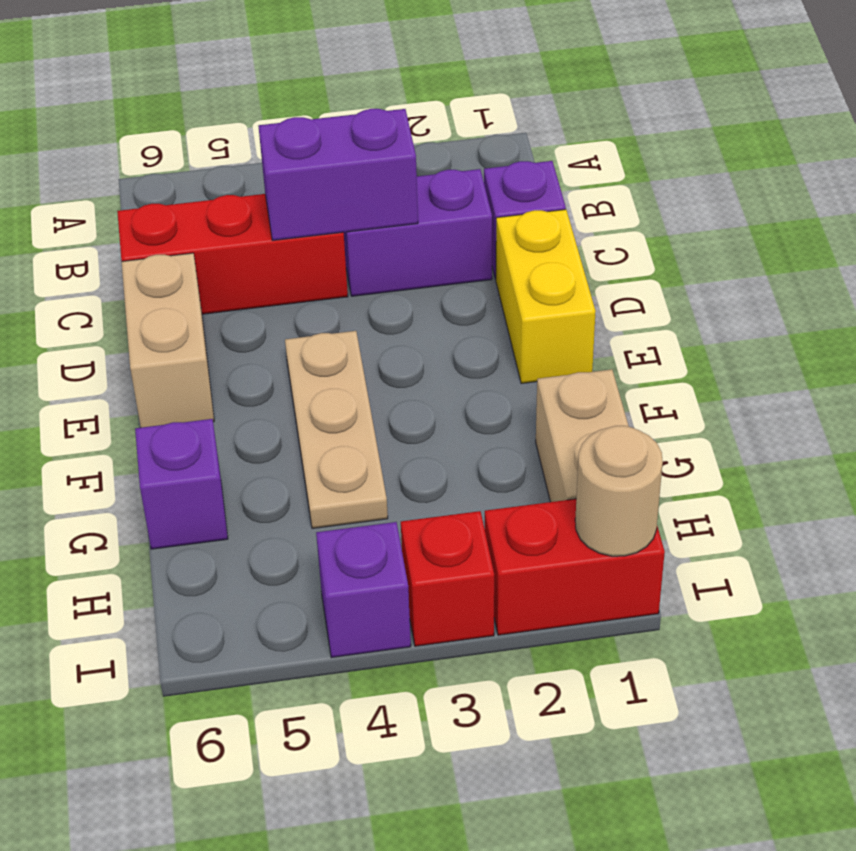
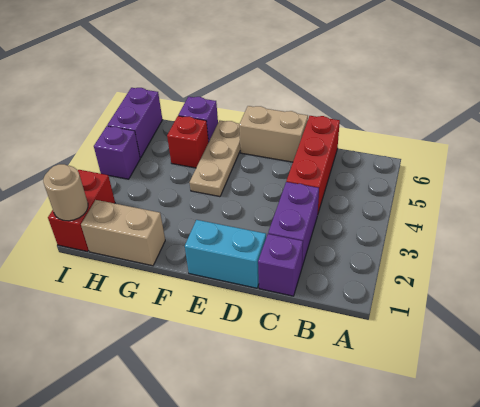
purple 1x2 brick [259,109,418,240] -> purple 1x2 brick moved to [107,88,163,158]
yellow 1x2 brick [496,209,596,384] -> cyan 1x2 brick [185,220,266,288]
tan 1x3 plate [285,331,388,528] -> tan 1x3 plate turned to [189,120,240,197]
red 1x1 brick [401,511,494,646] -> red 1x1 brick moved to [167,116,209,168]

